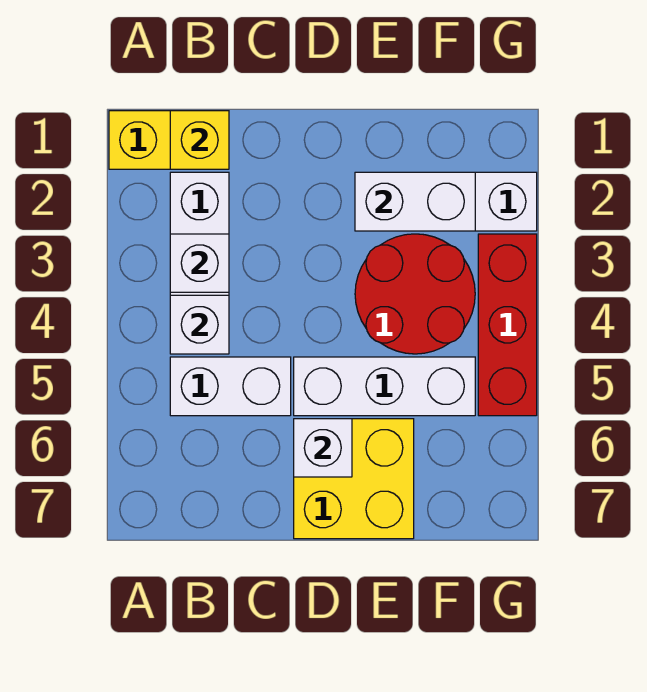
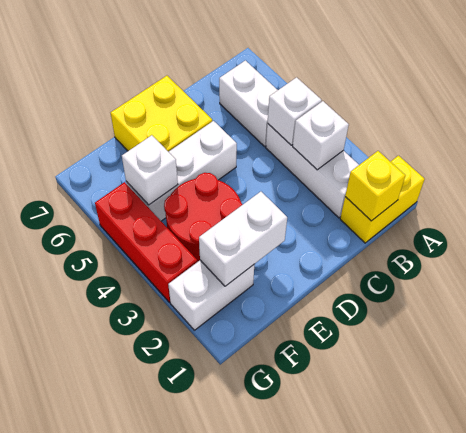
white 1x2 brick [170,357,291,416] -> white 1x2 brick turned to [219,60,278,146]
white 1x1 brick [294,419,352,477] -> white 1x1 brick moved to [122,135,178,205]

